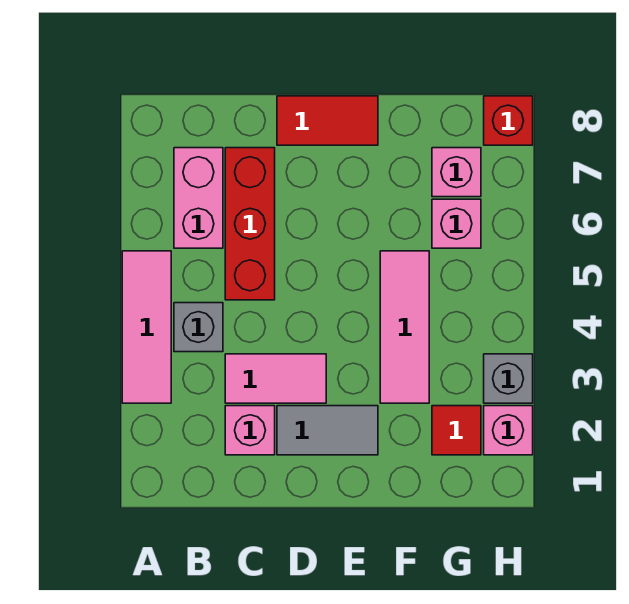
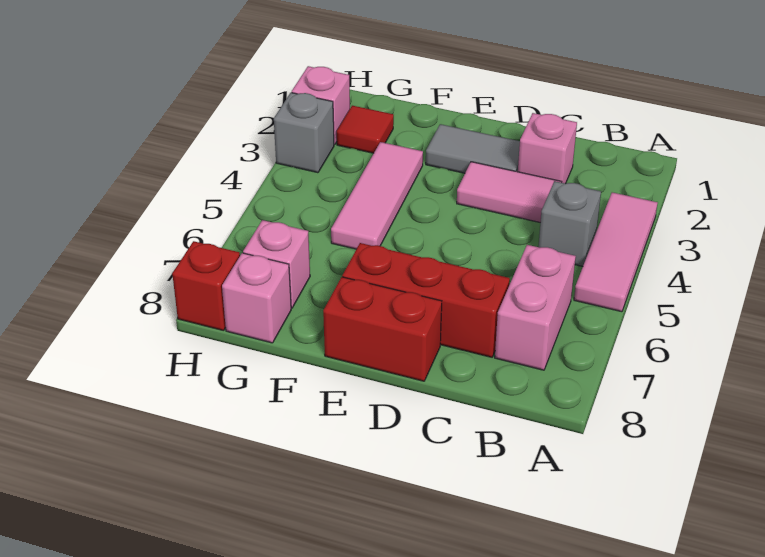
red 1x3 brick [225,148,275,300] -> red 1x3 brick turned to [342,243,510,357]
red 1x2 tile [277,96,378,145] -> red 1x2 brick [323,277,442,381]
pink 1x1 brick [432,199,481,248] -> pink 1x1 brick moved to [222,253,291,343]

